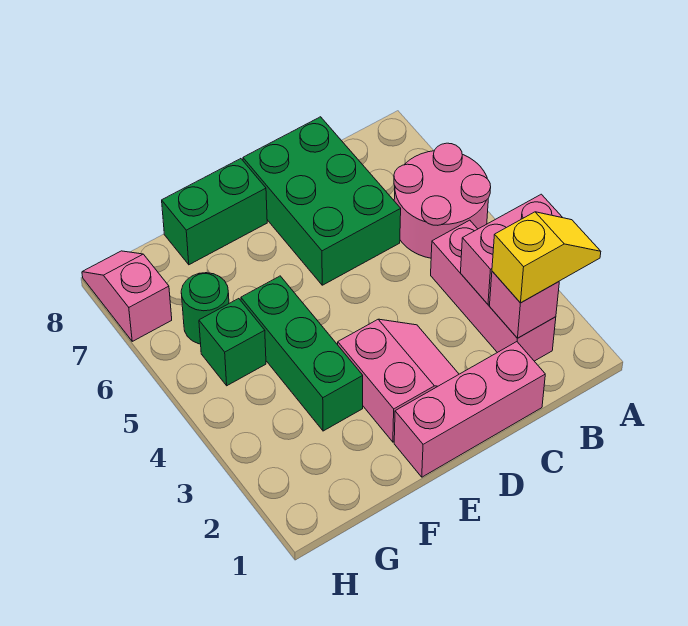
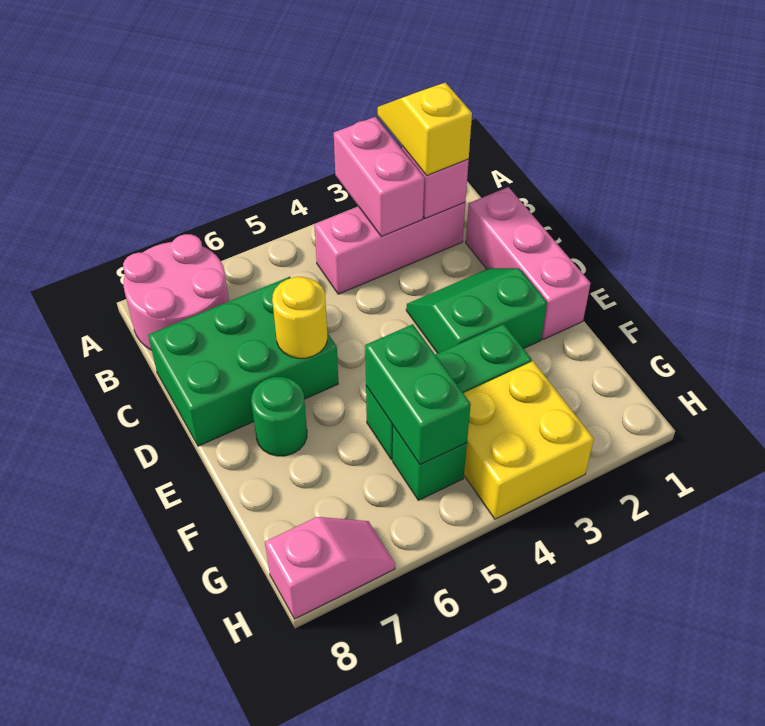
pink 2x2 round brick [394,143,491,258] -> pink 2x2 round brick moved to [123,234,229,350]
pink 2x2 slope [338,319,459,442] -> green 2x2 slope [406,268,547,353]
none -> yellow 1x1 round brick [272,277,327,358]
green 1x2 brick [162,159,267,265] -> green 1x2 brick moved to [365,324,471,465]
none -> yellow 2x2 brick [463,361,594,519]
green 1x1 round brick [181,273,229,344] -> green 1x1 round brick moved to [251,377,307,456]
pink 1x2 slope [82,251,172,341] -> pink 1x2 slope turned to [265,517,395,619]

